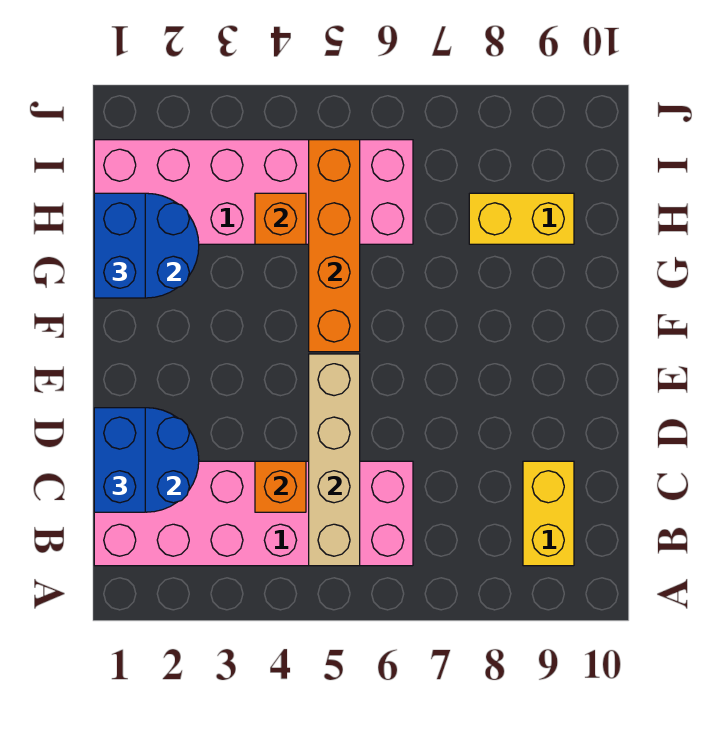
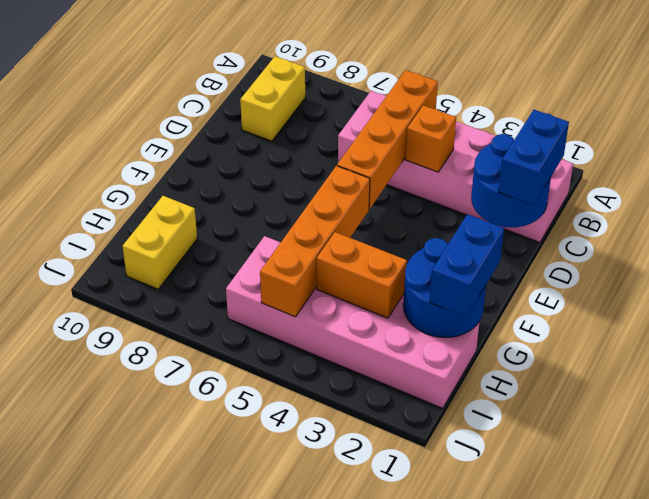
tan 1x4 brick [309,354,360,566] -> orange 1x4 brick [337,70,438,209]
orange 1x1 brick [255,193,306,244] -> orange 1x2 brick [317,232,407,318]
yellow 1x2 brick [469,193,574,244] -> yellow 1x2 brick turned to [122,196,197,289]

